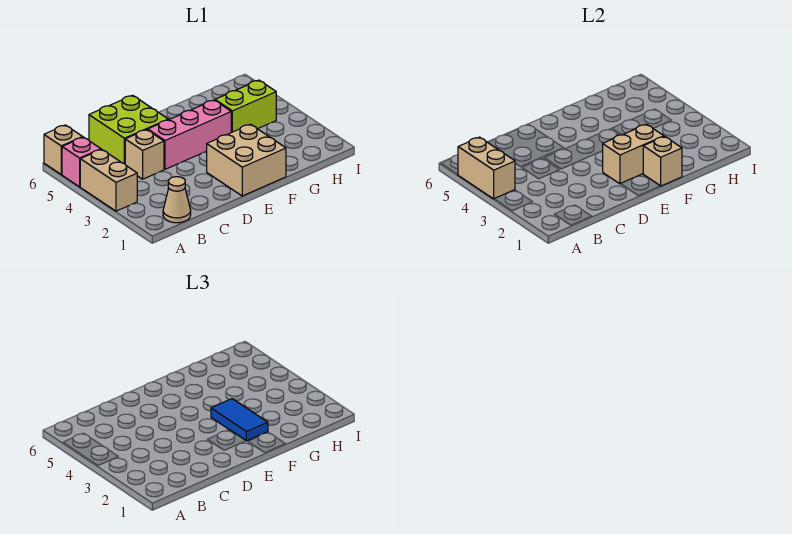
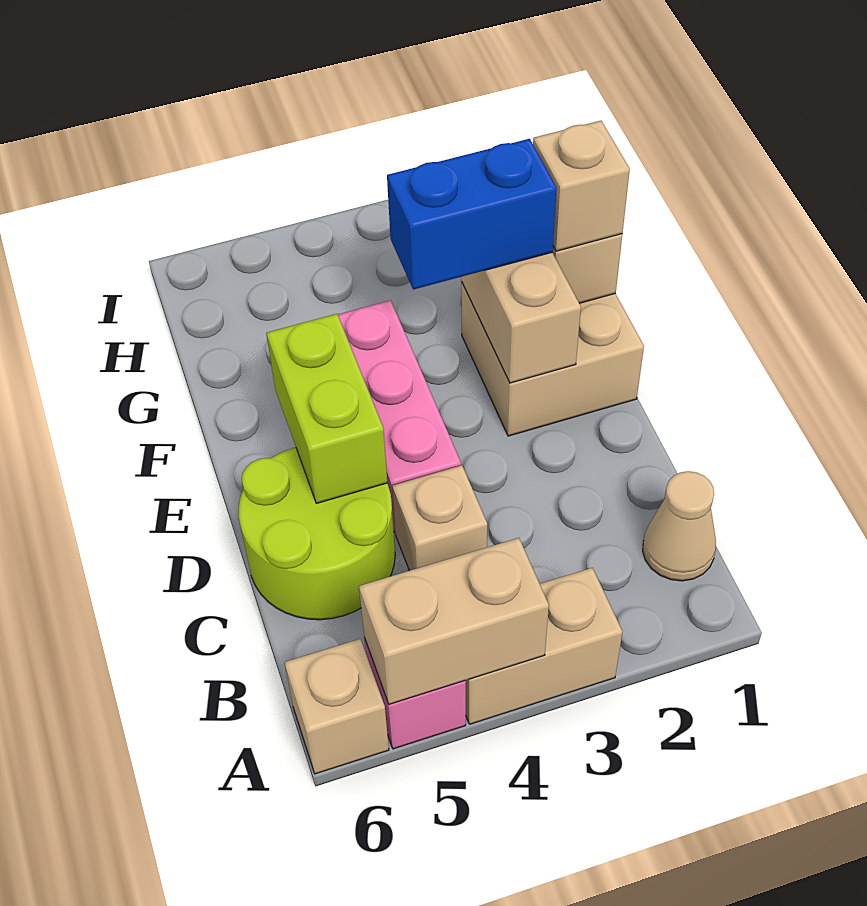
lime 2x2 brick [89,95,168,164] -> lime 2x2 round brick [239,447,395,620]
none -> tan 1x1 brick [533,121,630,251]
blue 1x2 tile [211,399,268,441] -> blue 1x2 brick [387,139,557,290]
lime 1x2 brick [215,80,276,132] -> lime 1x2 brick moved to [266,314,387,503]

